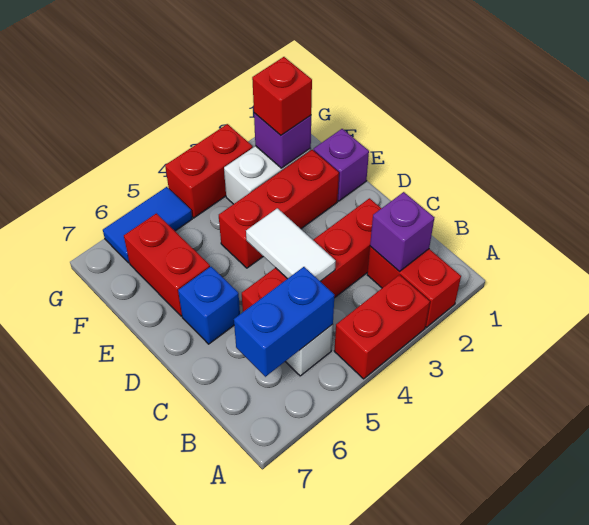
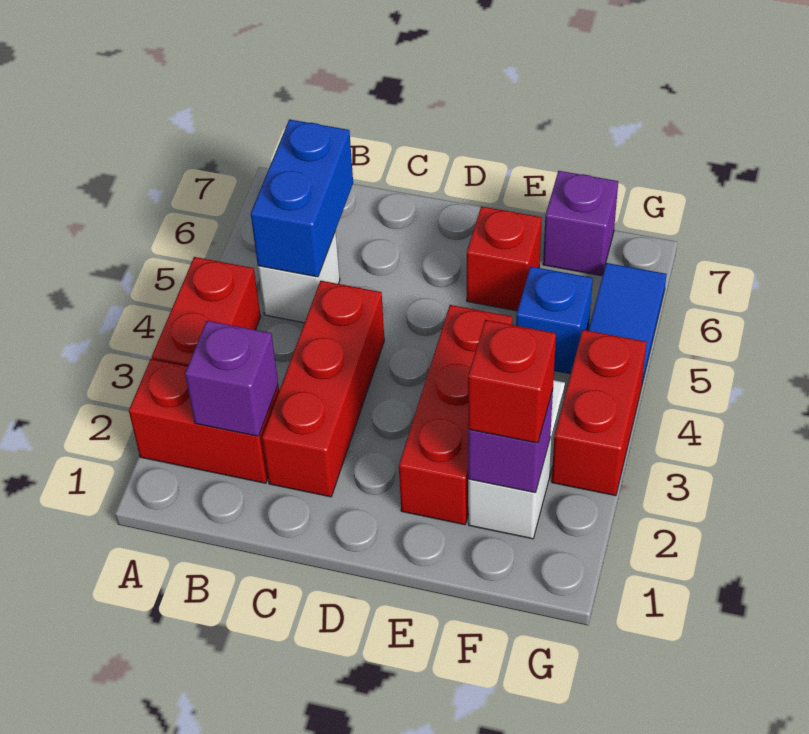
red 1x4 brick [242,198,381,312] -> red 1x3 brick [262,281,384,497]
white 1x2 tile [246,208,336,281] -> none
blue 1x1 brick [178,267,240,344] -> blue 1x1 brick moved to [516,267,593,374]
purple 1x1 brick [313,129,369,201] -> purple 1x1 brick moved to [543,171,618,276]
red 1x2 brick [124,213,210,316] -> red 1x1 brick [467,206,542,311]

